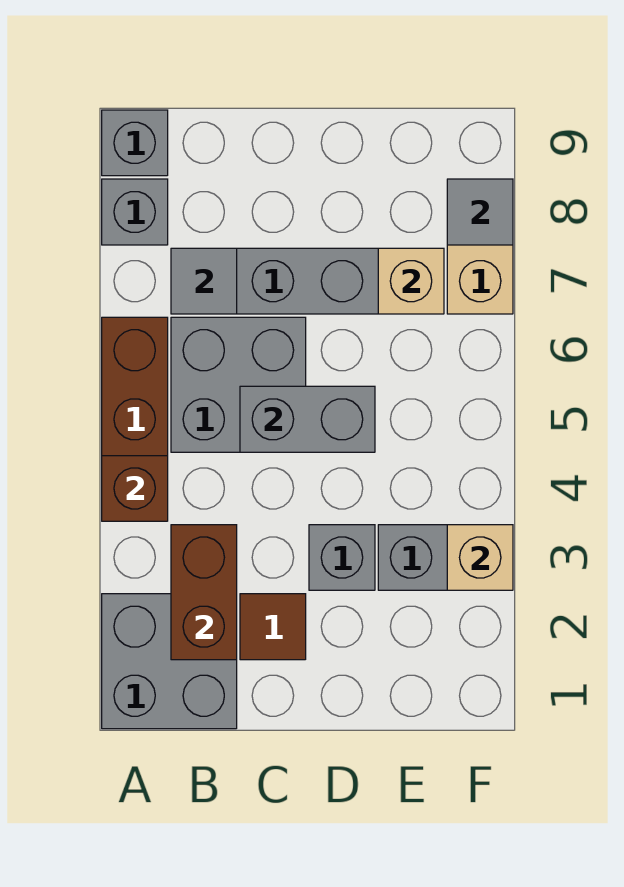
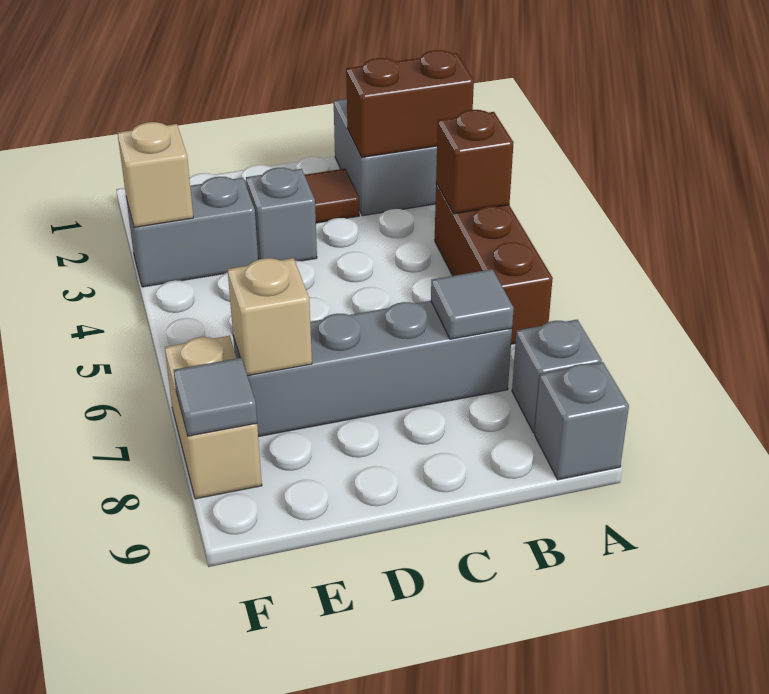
brown 1x2 brick [171,525,237,660] -> brown 1x2 brick turned to [346,50,474,157]
grey 2x2 brick [171,317,306,452] -> none
grey 1x2 brick [240,386,375,452] -> none

